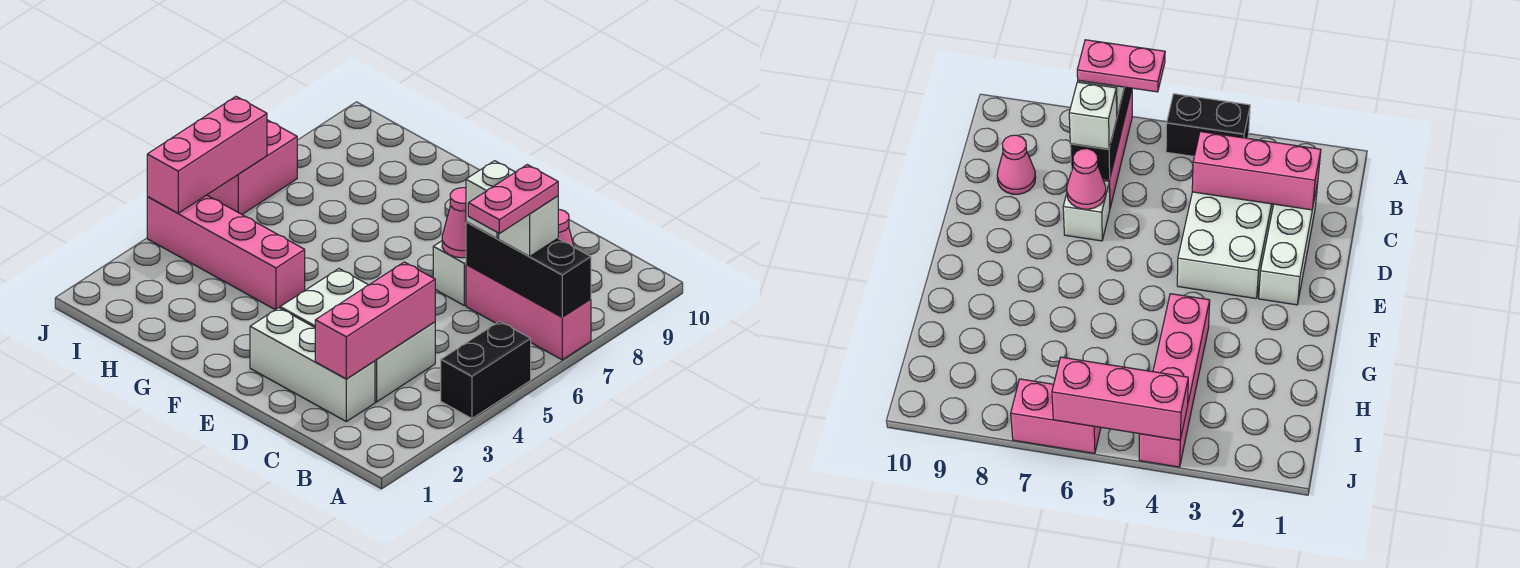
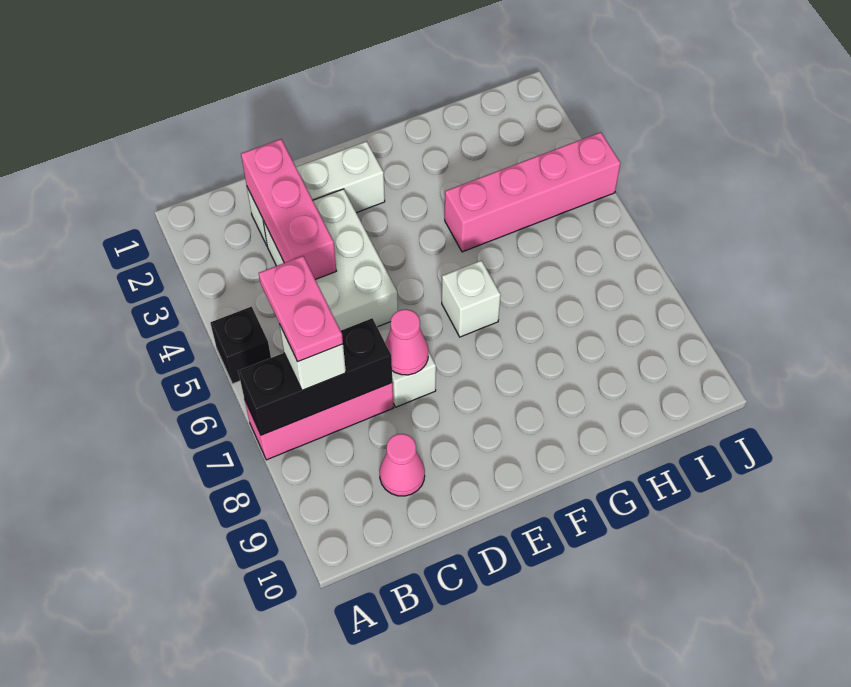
black 1x2 brick [441,321,531,419] -> black 1x1 brick [210,307,271,384]
white 2x3 brick [280,269,435,402] -> white 2x3 brick turned to [263,189,398,331]
white 1x1 brick [466,161,515,239] -> white 1x1 brick moved to [442,261,501,337]
pink 1x3 brick [147,96,267,213] -> none
pink 1x2 brick [207,120,297,214] -> none

